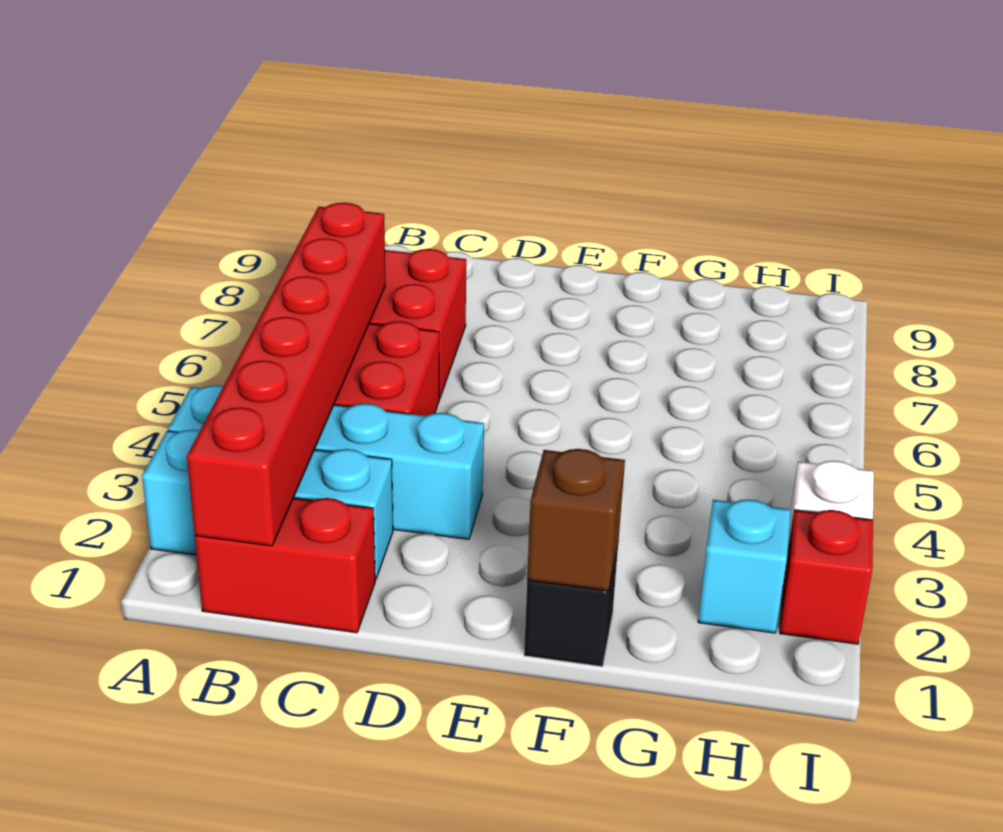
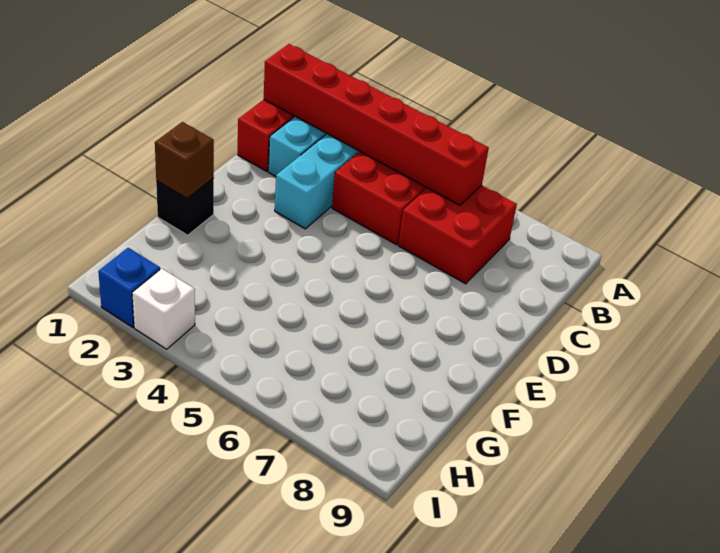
cyan 1x1 brick [698,499,791,633] -> none
red 1x1 brick [780,510,873,644] -> blue 1x1 brick [98,248,160,327]

